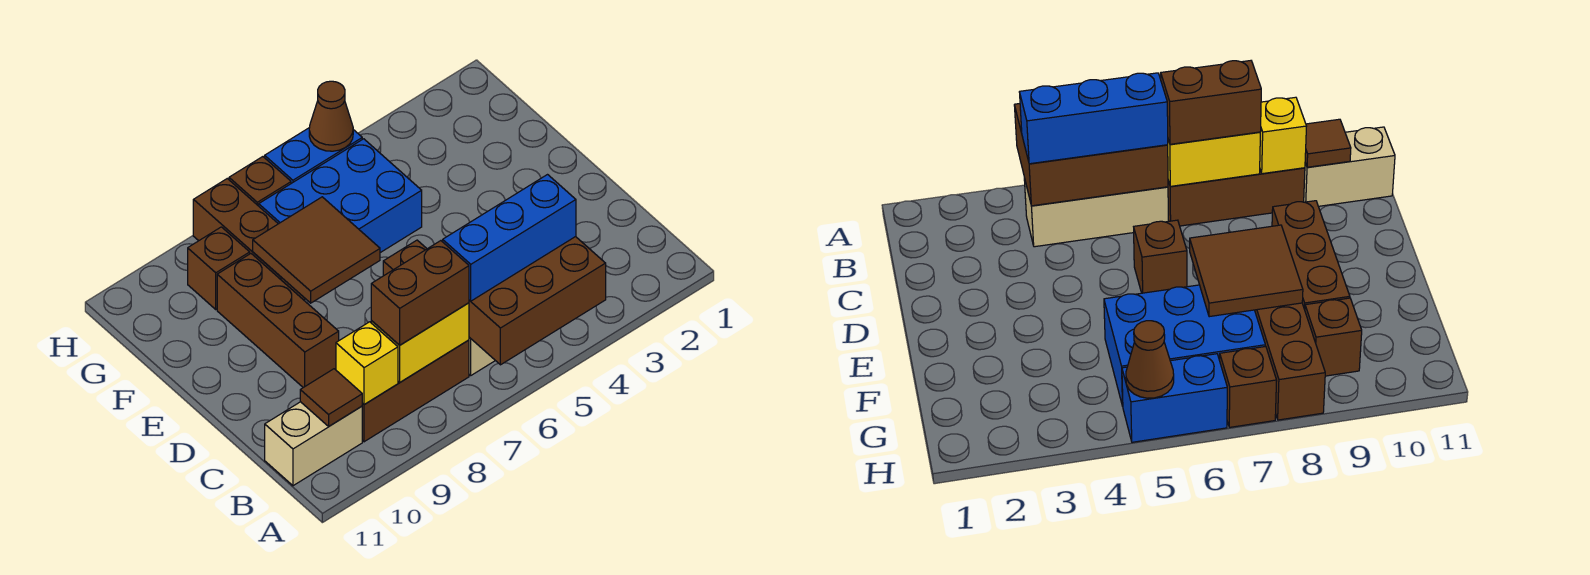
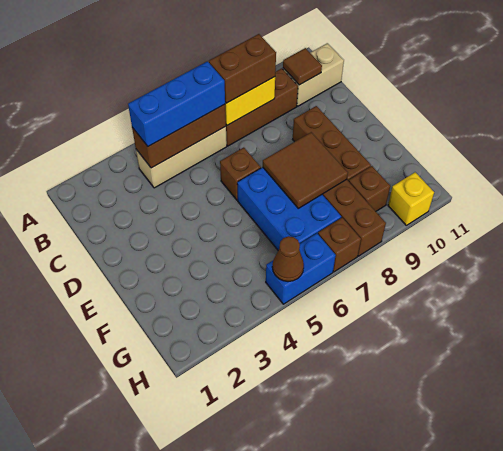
brown 2x3 brick [469,237,606,365] -> brown 1x3 brick [132,104,226,168]
yellow 1x1 brick [336,322,398,405] -> yellow 1x1 brick moved to [388,172,434,225]
blue 2x3 brick [259,139,422,253] -> blue 2x3 brick turned to [237,167,341,250]

